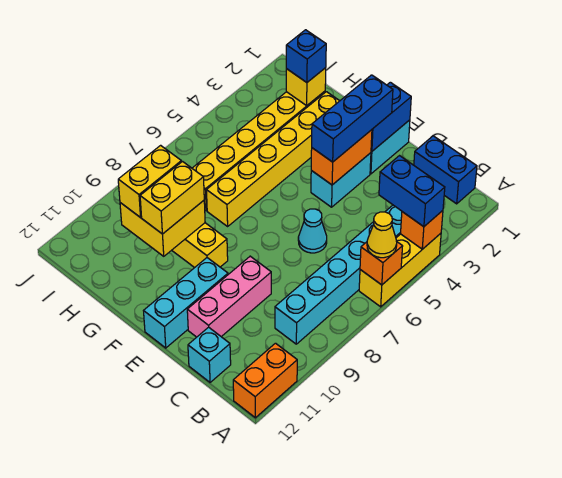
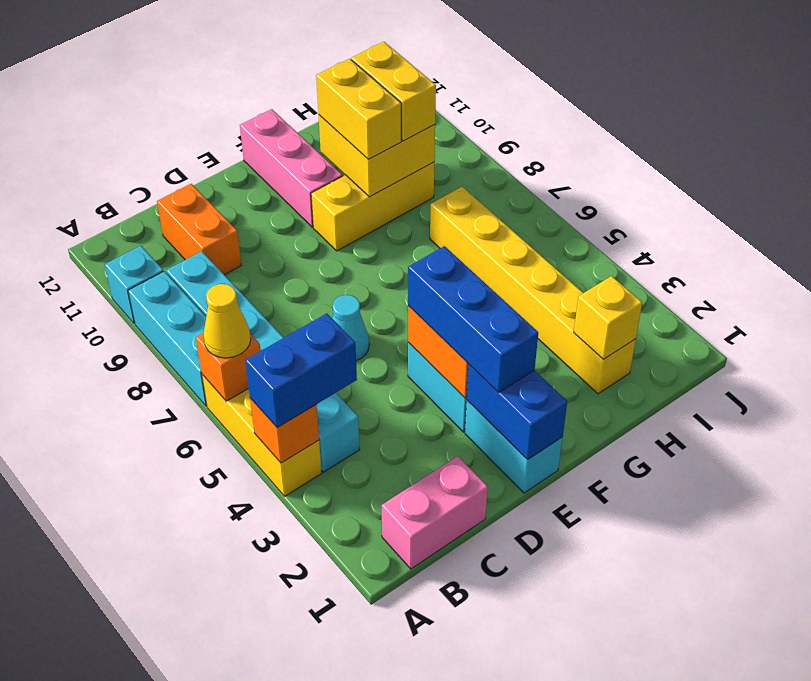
orange 1x2 brick [233,343,297,418] -> orange 1x2 brick moved to [157,184,241,275]
blue 1x2 brick [414,136,477,204] -> pink 1x2 brick [381,456,488,569]
cyan 1x1 brick [188,327,231,382] -> cyan 1x1 brick moved to [105,246,163,324]
pink 1x3 brick [187,256,271,337] -> pink 1x3 brick moved to [240,109,342,227]
cyan 1x3 brick [144,258,228,348] -> cyan 1x3 brick moved to [128,271,207,406]
yellow 1x6 brick [207,92,339,226] -> none
blue 1x1 brick [286,30,326,82] -> none

